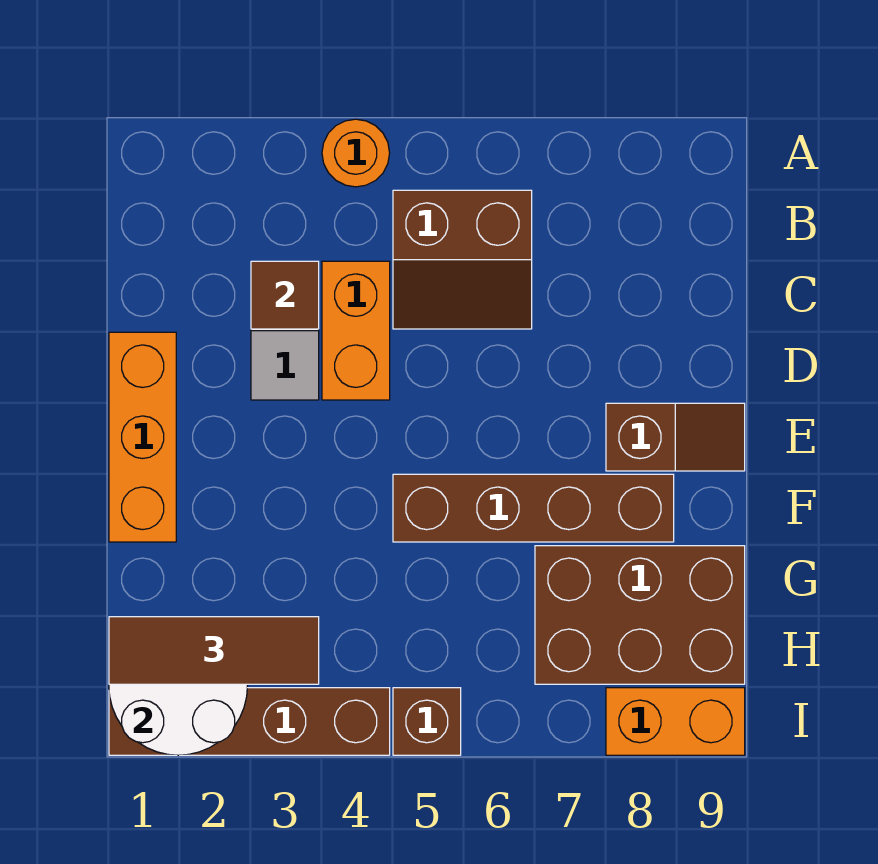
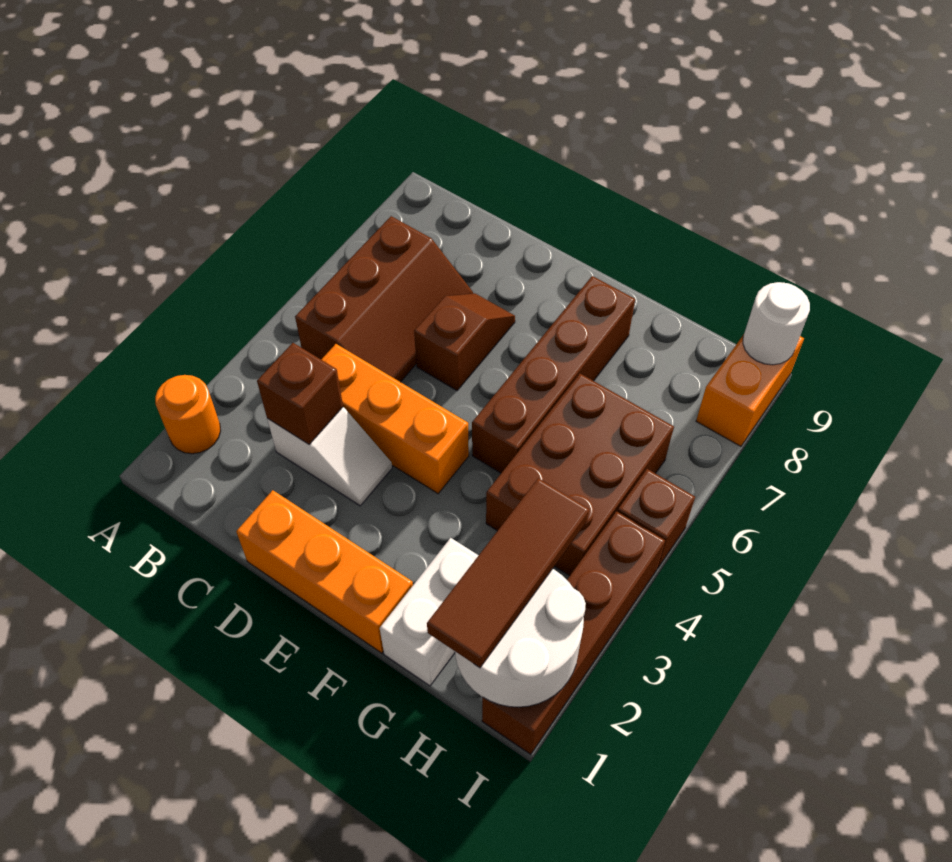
orange 1x1 round brick [322,119,390,187] -> orange 1x1 round brick moved to [155,375,221,454]
brown 2x2 slope [393,190,532,329] -> brown 2x3 slope [295,216,473,382]
brown 1x1 tile [251,261,319,329] -> brown 1x1 brick [257,343,343,444]
orange 1x2 brick [322,261,390,400] -> orange 1x3 brick [321,344,469,494]
brown 1x2 slope [606,403,745,471] -> brown 1x2 slope moved to [414,293,515,391]
none -> white 1x2 brick [380,538,479,686]
brown 2x3 brick [535,546,745,684] -> brown 2x3 brick moved to [486,374,674,576]
none -> white 1x1 round brick [743,282,810,365]

